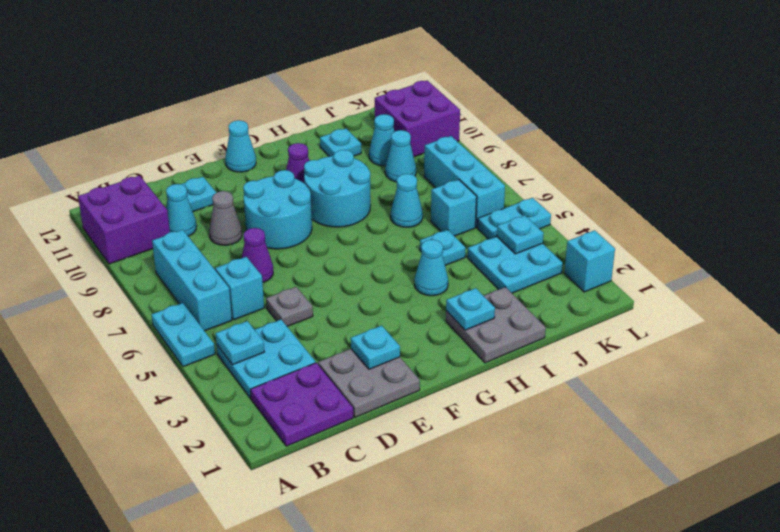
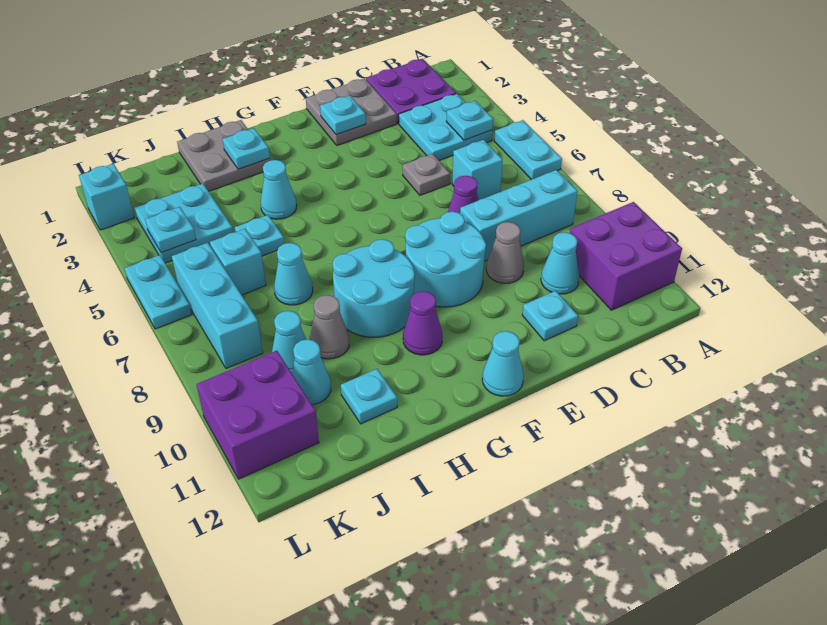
cyan 1x3 brick [152,230,232,331] -> cyan 1x3 brick turned to [460,170,578,261]
none -> grey 1x1 cone [310,295,349,359]
cyan 1x2 plate [478,198,551,239] -> cyan 1x2 plate turned to [124,255,192,329]

